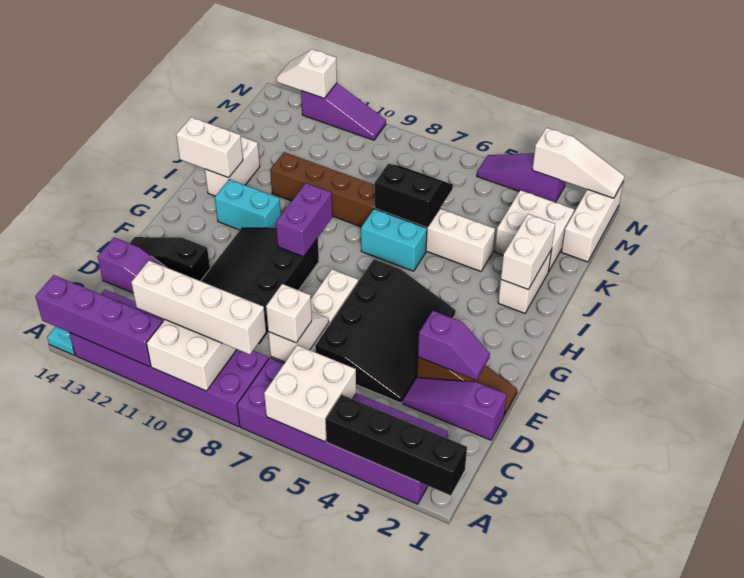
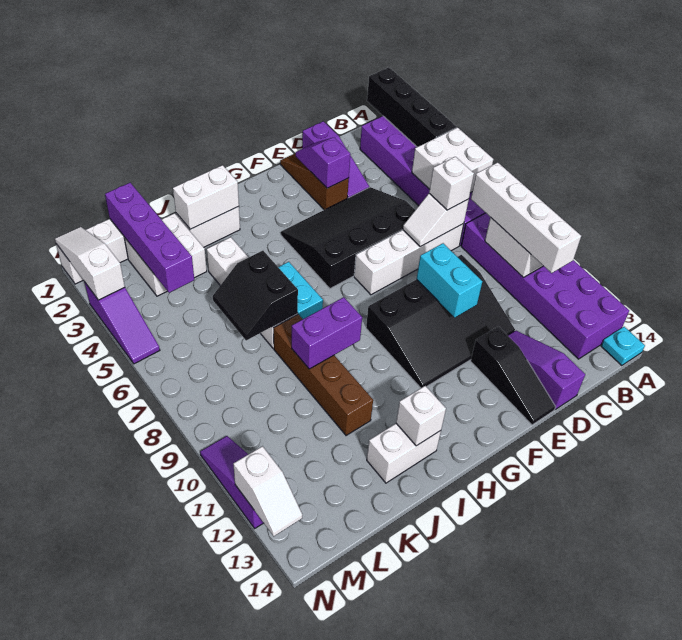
purple 1x4 brick [35,275,163,367] -> purple 1x4 brick moved to [105,183,194,293]
purple 1x2 brick [276,183,332,257] -> purple 1x2 brick moved to [292,297,362,369]
cyan 1x2 brick [215,180,281,230] -> cyan 1x2 brick moved to [417,243,482,317]
white 1x2 brick [176,117,243,178] -> white 1x1 brick [396,386,446,446]

